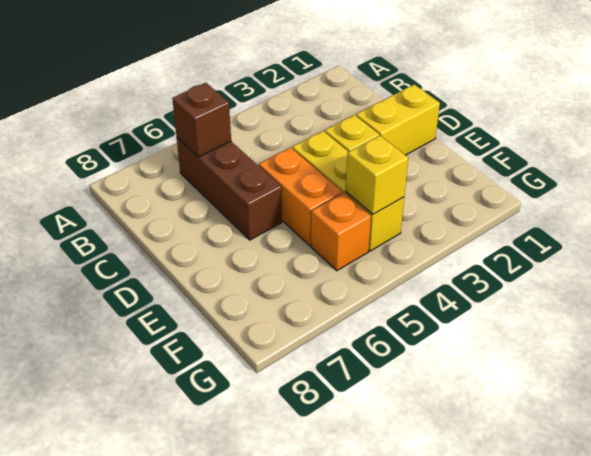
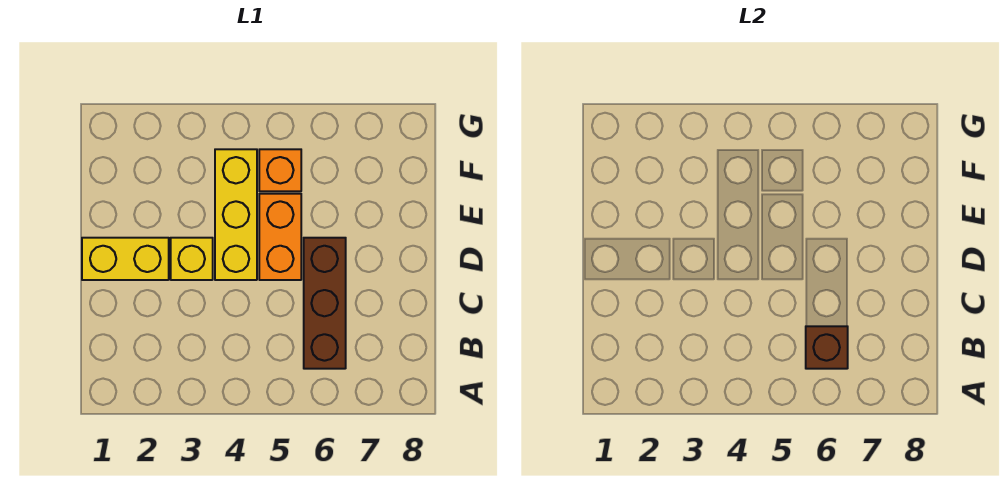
yellow 1x1 brick [346,136,408,214] -> none

